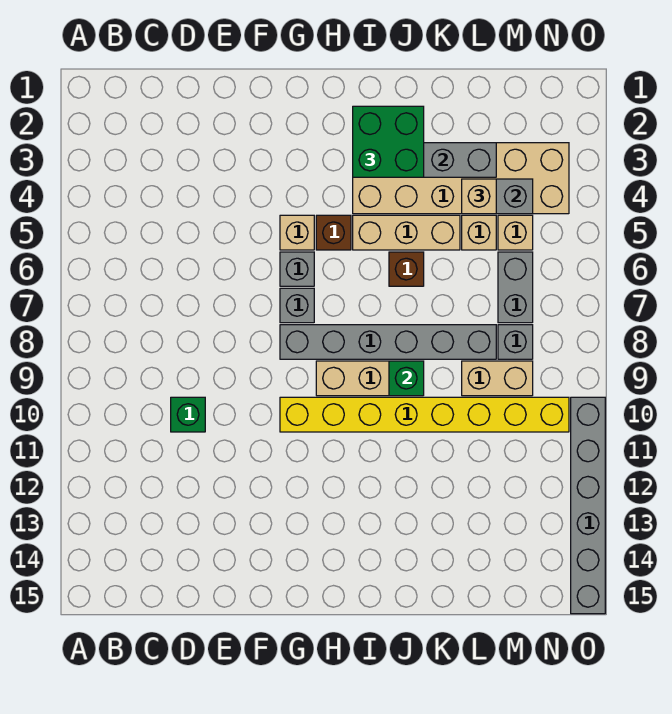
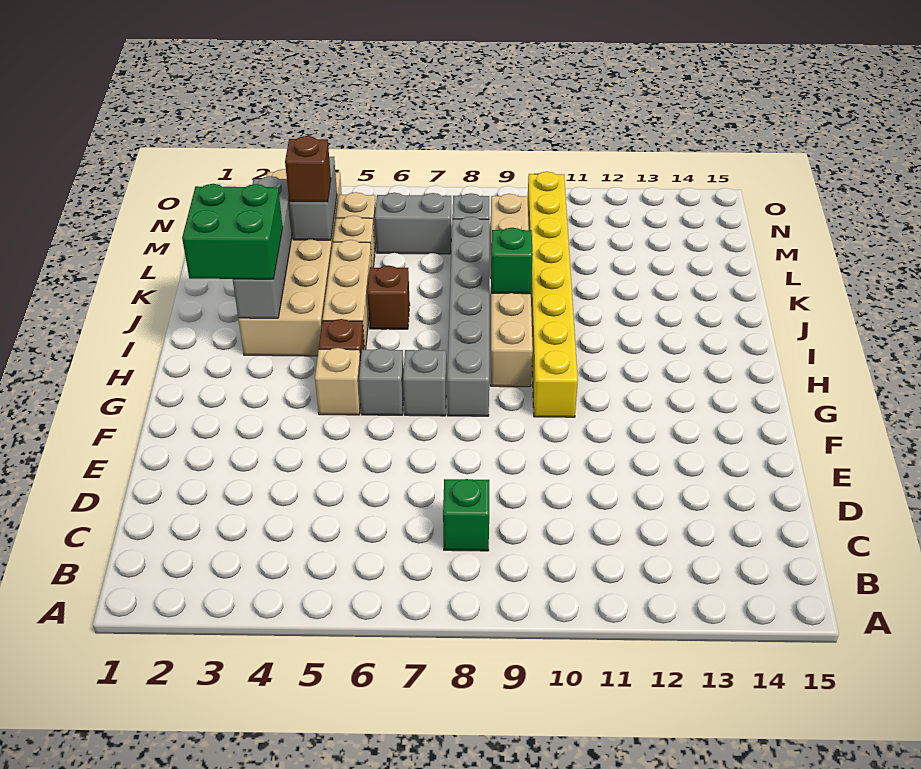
green 1x1 brick [171,397,205,432] -> green 1x1 brick moved to [443,479,489,551]
tan 1x1 brick [462,179,496,214] -> brown 1x1 brick [285,136,331,202]
grey 1x6 brick [571,397,605,614] -> none

